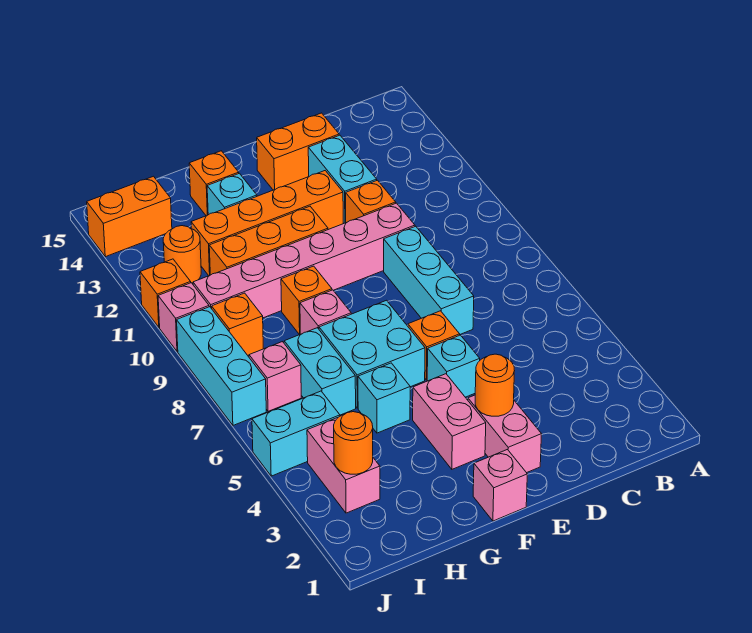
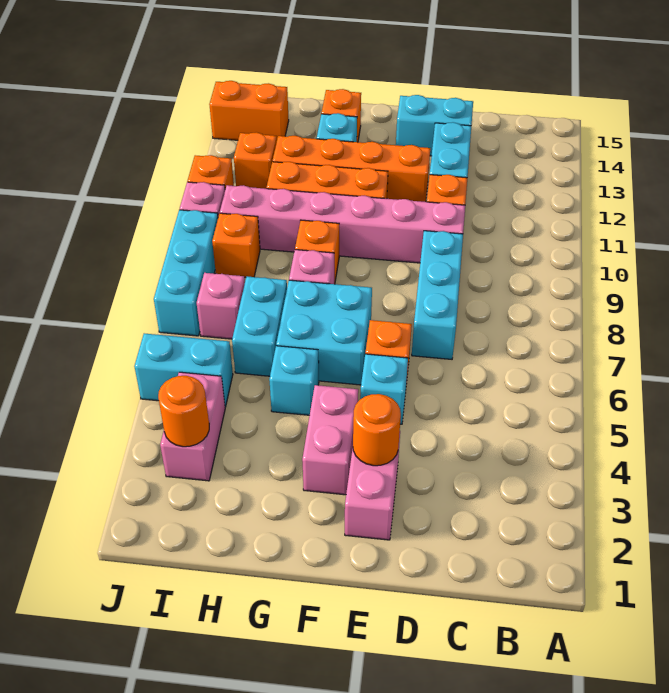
orange 1x2 brick [257,113,339,190] -> cyan 1x2 brick [396,95,473,156]
pink 1x1 brick [473,450,527,521] -> none
orange 1x1 round brick [163,226,201,284] -> orange 1x1 brick [234,132,277,189]

